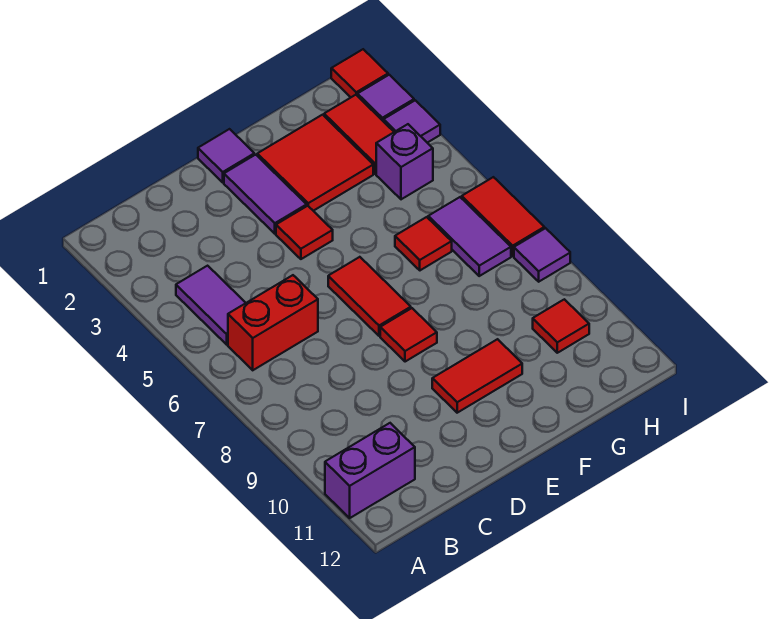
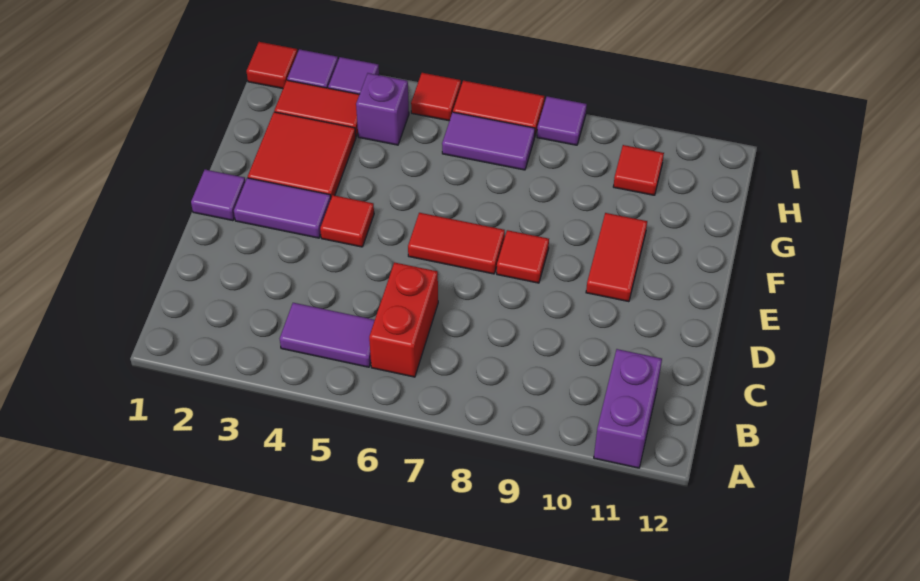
red 1x1 tile [395,217,452,270] -> red 1x1 tile moved to [411,73,461,121]

